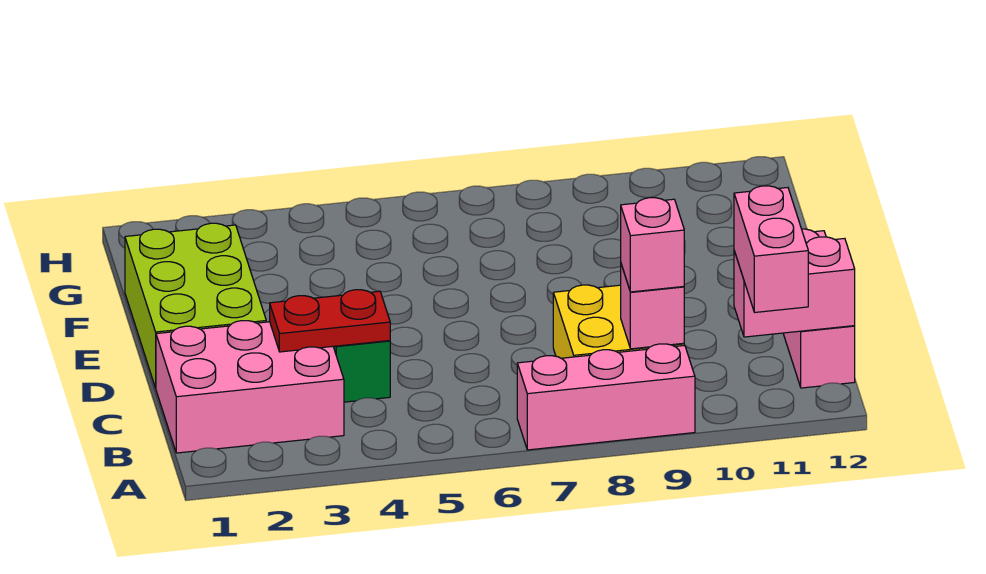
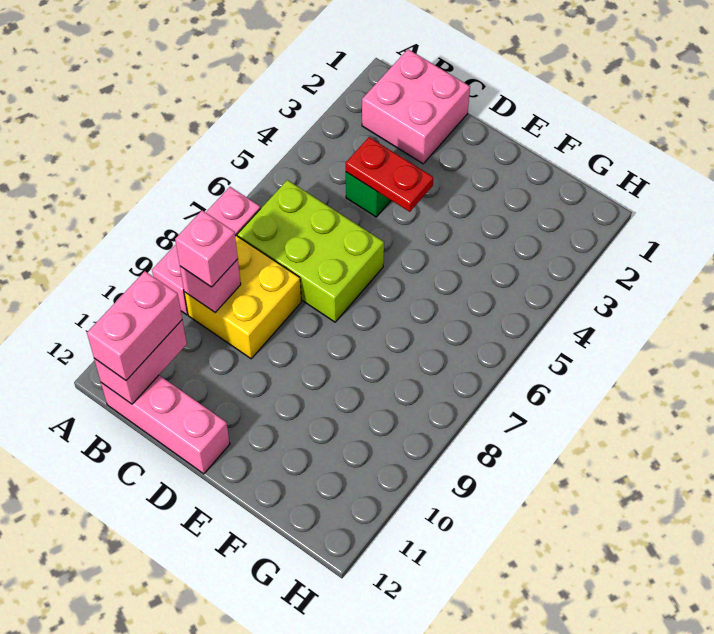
pink 1x2 brick [734,186,808,312] -> pink 1x2 brick turned to [87,271,182,380]
pink 2x3 brick [156,321,344,453] -> pink 2x2 brick [362,49,470,164]
red 1x2 plate [270,290,390,352] -> red 1x2 plate turned to [346,137,433,212]
lime 2x3 brick [125,223,266,388] -> lime 2x3 brick moved to [237,180,384,322]

